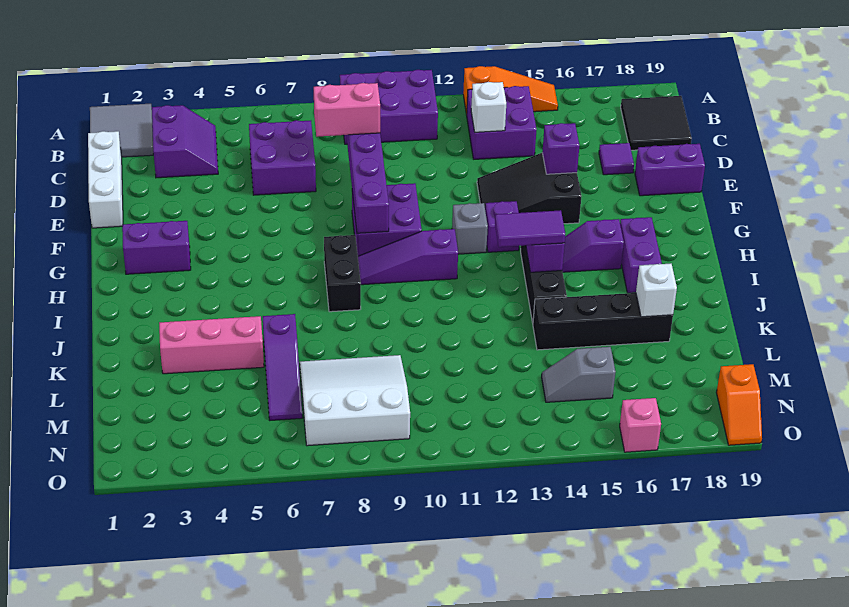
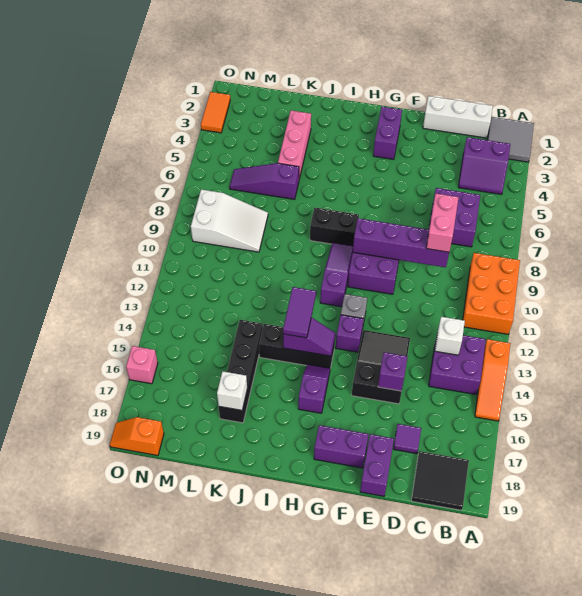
purple 2x3 brick [340,70,438,144] -> orange 2x3 brick [463,253,520,334]
purple 1x2 brick [620,217,662,293] -> purple 1x2 brick moved to [314,425,368,468]
white 3x3 slope [300,355,410,446] -> white 2x3 slope [191,189,268,252]
grey 1x2 slope [542,347,616,402] -> none
none -> orange 1x2 tile [201,92,230,133]

